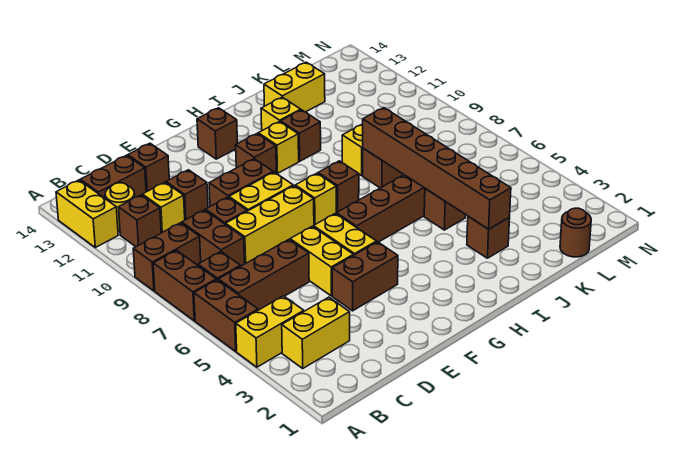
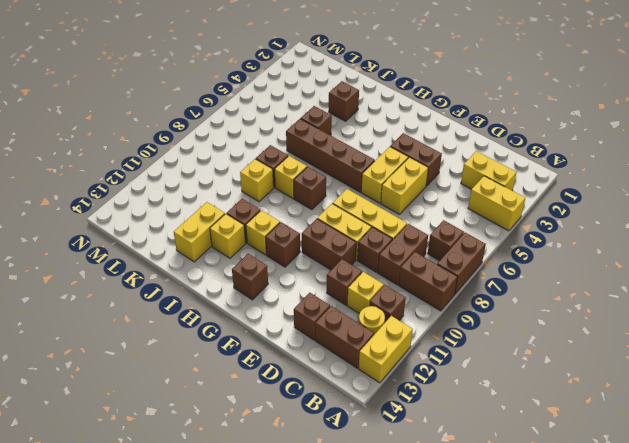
brown 1x2 brick [194,280,258,351] -> none
brown 1x3 brick [218,240,309,310] -> none
yellow 1x1 brick [295,173,337,225] -> yellow 1x1 brick moved to [274,156,307,198]
brown 1x6 brick [363,108,511,229] -> none
yellow 1x2 brick [264,62,325,112] -> yellow 1x2 brick turned to [174,202,225,262]
brown 1x1 round brick [560,208,591,257] -> none

